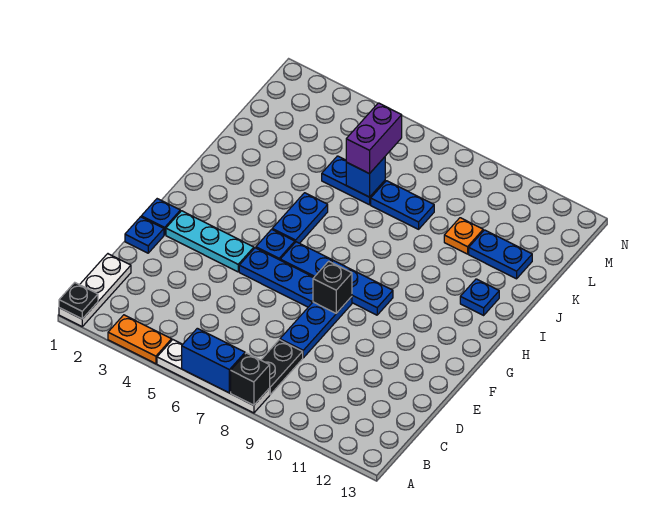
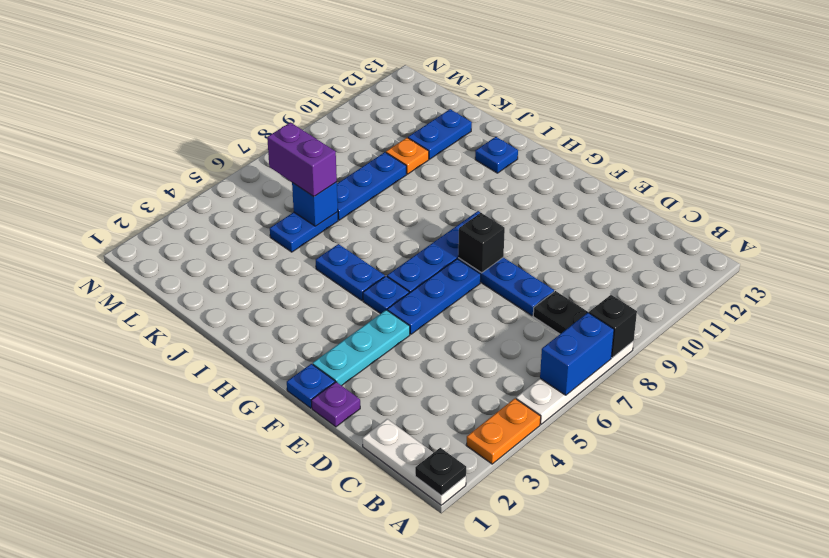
blue 1x1 plate [125,217,164,253] -> purple 1x1 plate [311,382,360,427]
blue 1x2 plate [371,181,434,229] -> blue 1x3 plate [337,152,407,220]

